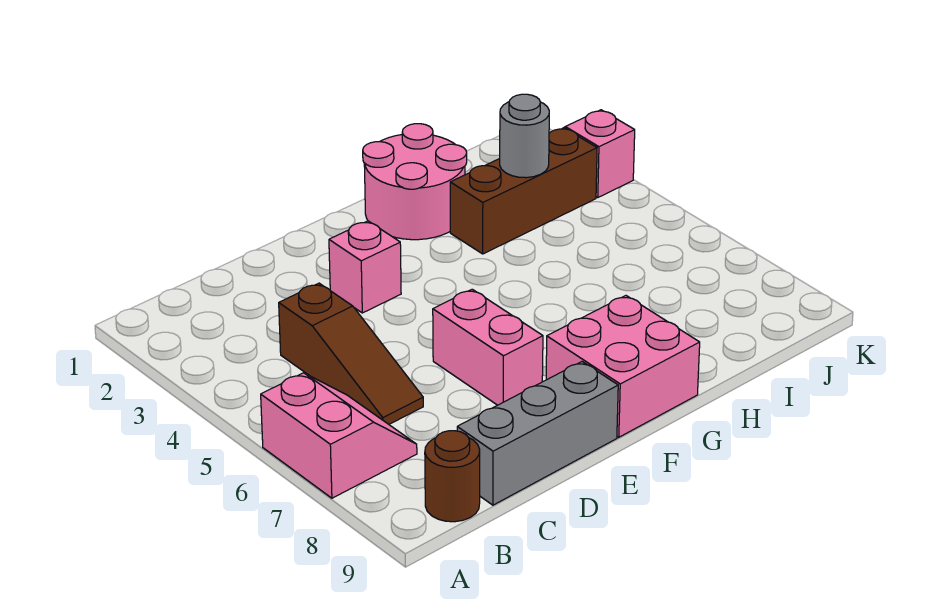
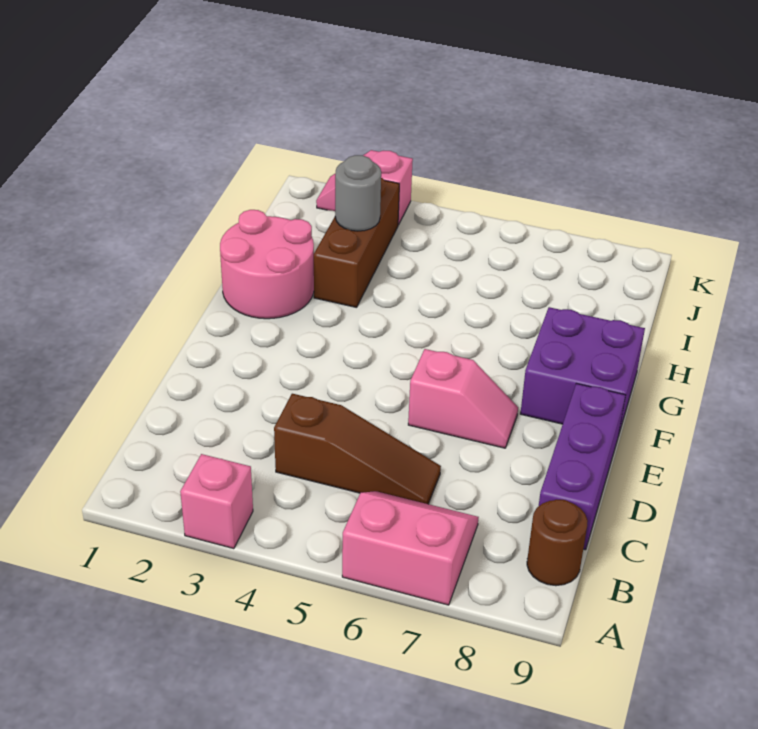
grey 1x3 brick [457,362,618,505] -> purple 1x3 brick [539,383,626,550]
pink 1x1 brick [329,221,401,313] -> pink 1x1 brick moved to [180,454,253,549]
pink 1x2 brick [433,289,543,405] -> pink 1x2 slope [408,349,518,448]
pink 2x2 brick [546,296,700,437] -> purple 2x2 brick [520,307,645,433]

